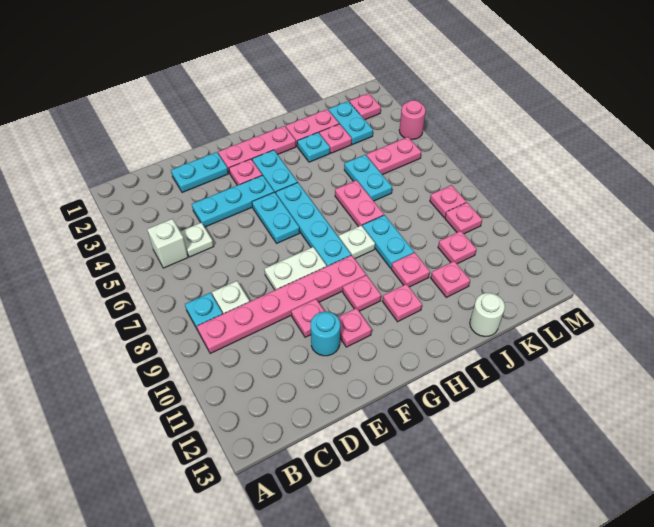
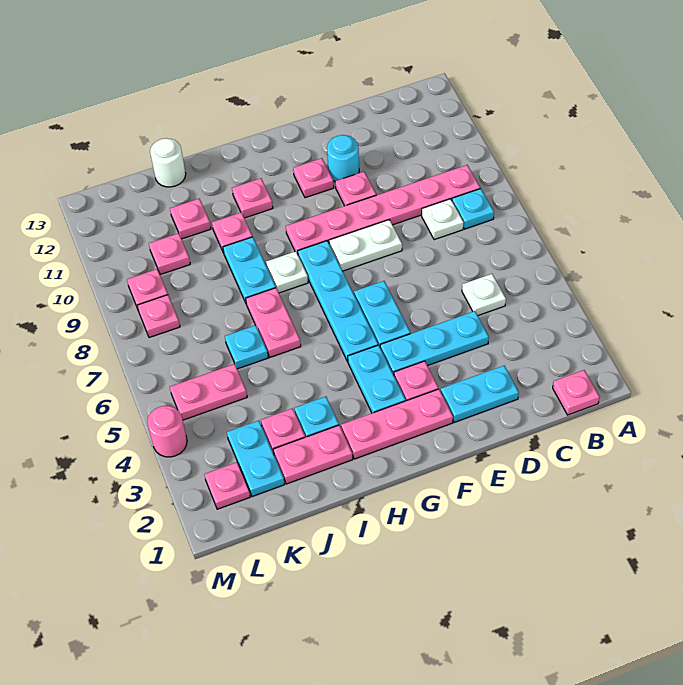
white 1x1 brick [147,219,188,268] -> none
pink 1x1 plate [343,275,381,311] -> pink 1x1 plate moved to [553,370,600,415]
cyan 1x2 plate [344,155,392,201] -> cyan 1x1 plate [225,325,268,369]

